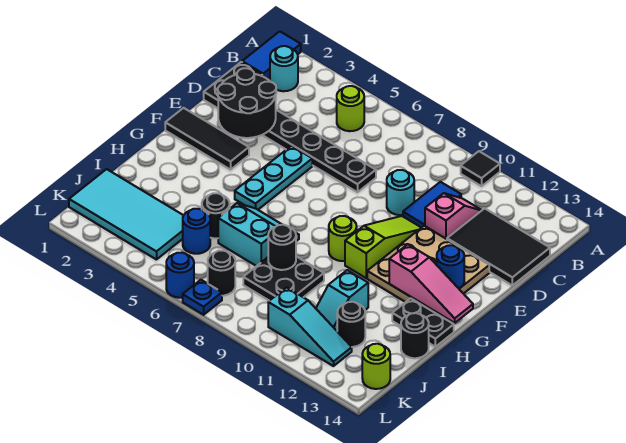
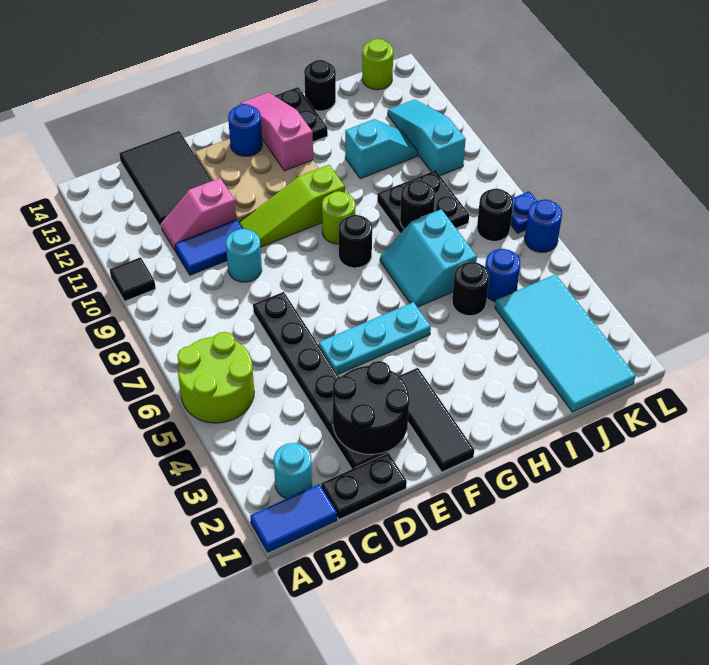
lime 1x1 round brick [337,86,364,131] -> lime 2x2 round brick [177,332,254,423]
black 1x1 round brick [337,302,365,347] -> black 1x1 round brick moved to [339,215,372,268]

